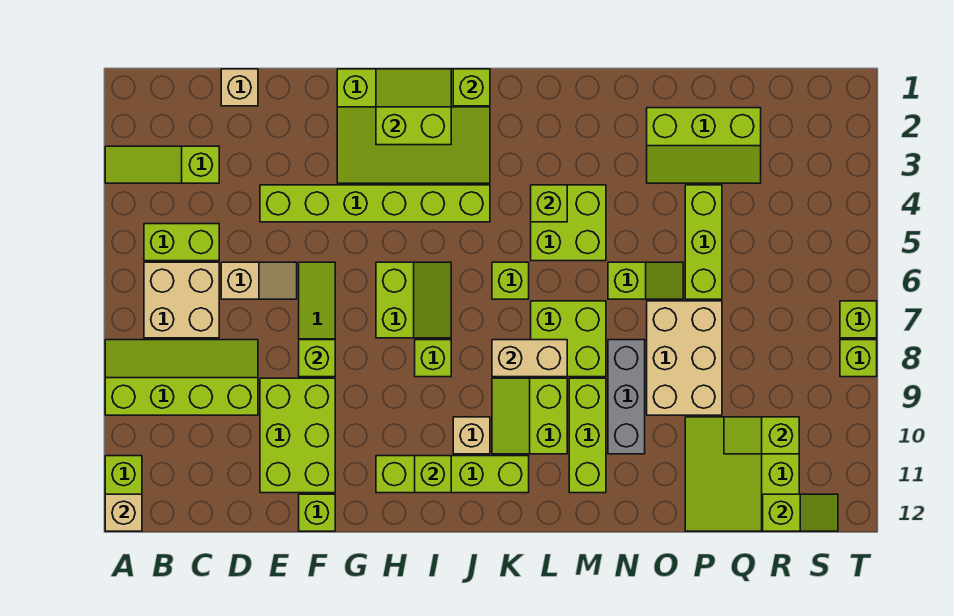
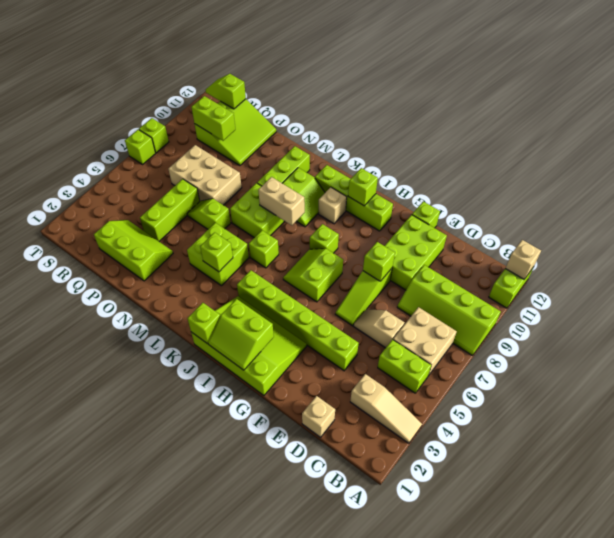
lime 1x3 slope [105,146,219,183] -> tan 1x3 slope [350,374,422,443]
grey 1x3 brick [608,340,645,454] -> none
tan 2x3 brick [647,301,722,415] -> tan 2x3 brick turned to [168,145,242,205]
lime 1x2 slope [724,417,799,454] -> lime 1x2 brick [192,96,235,141]

